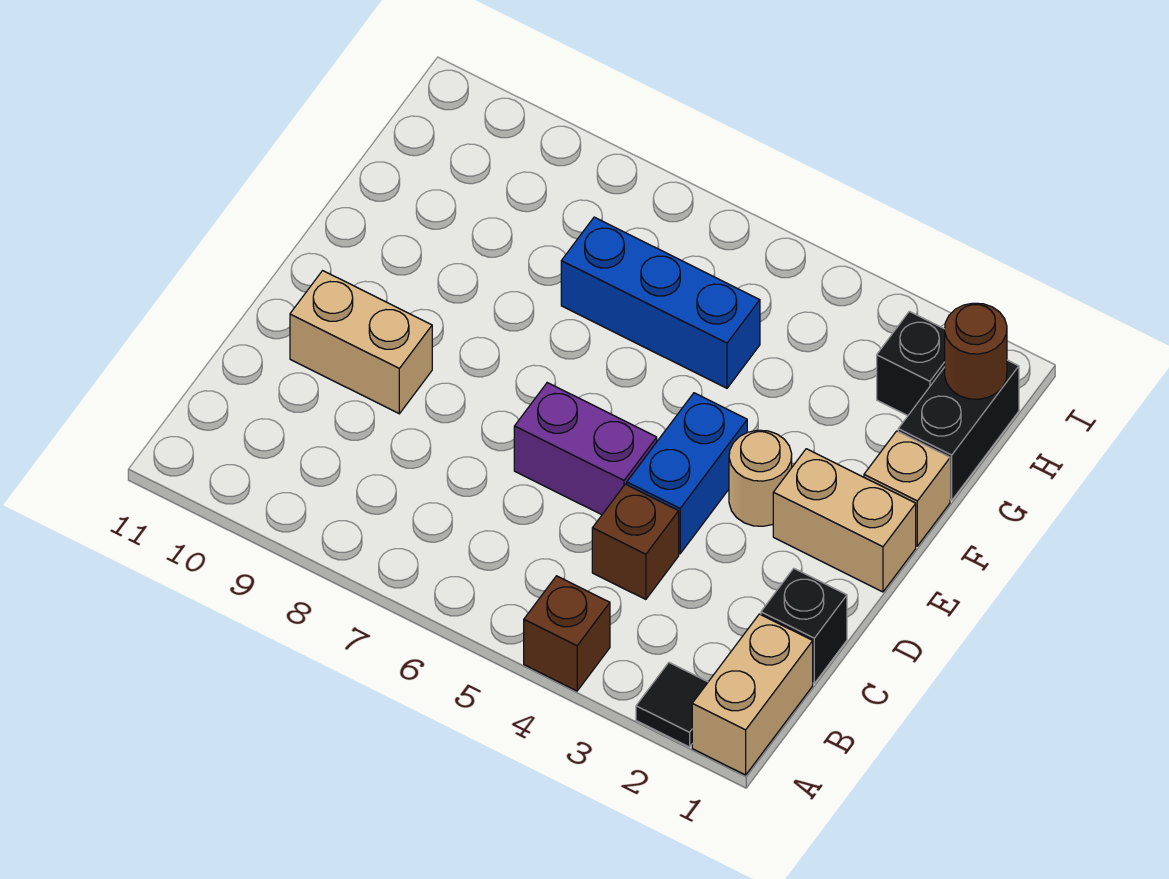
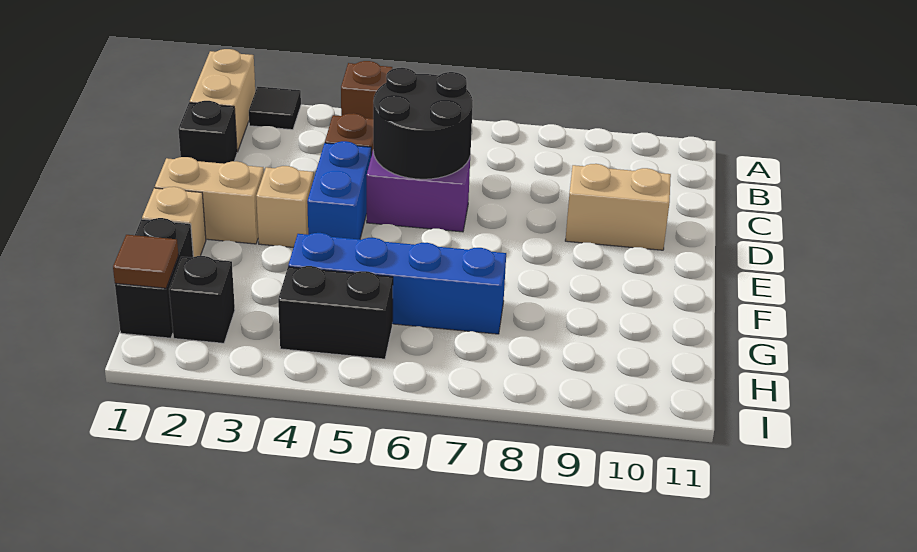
none -> black 2x2 round brick [373,68,473,179]
tan 1x1 round brick [729,430,792,526] -> tan 1x1 brick [256,166,314,247]
blue 1x3 brick [561,217,760,388] -> blue 1x4 brick [288,233,506,334]
brown 1x1 round brick [945,303,1007,399] -> brown 1x1 tile [113,235,178,288]
none -> black 1x2 brick [278,266,393,359]

